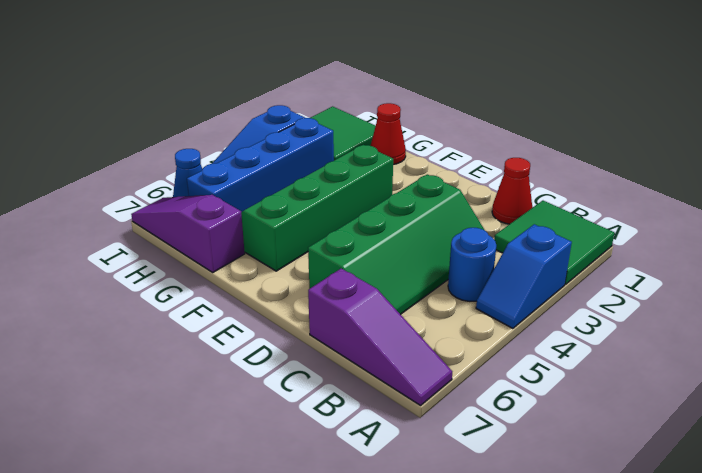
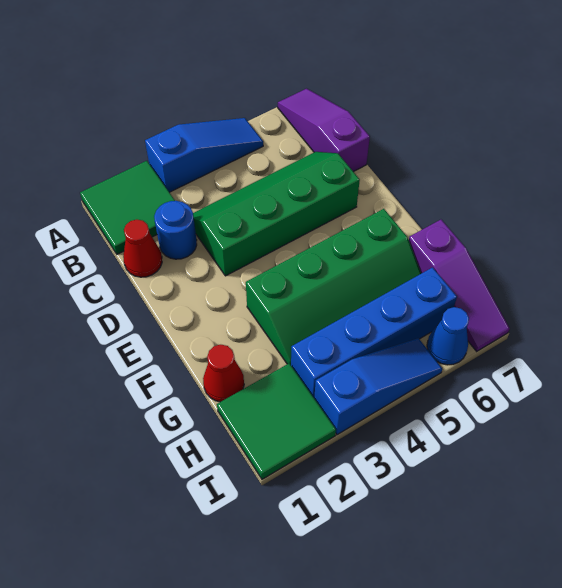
blue 1x2 slope [476,224,572,328] -> blue 1x3 slope [145,118,263,192]
blue 1x1 round brick [448,228,496,302] -> blue 1x1 round brick moved to [154,201,197,259]

